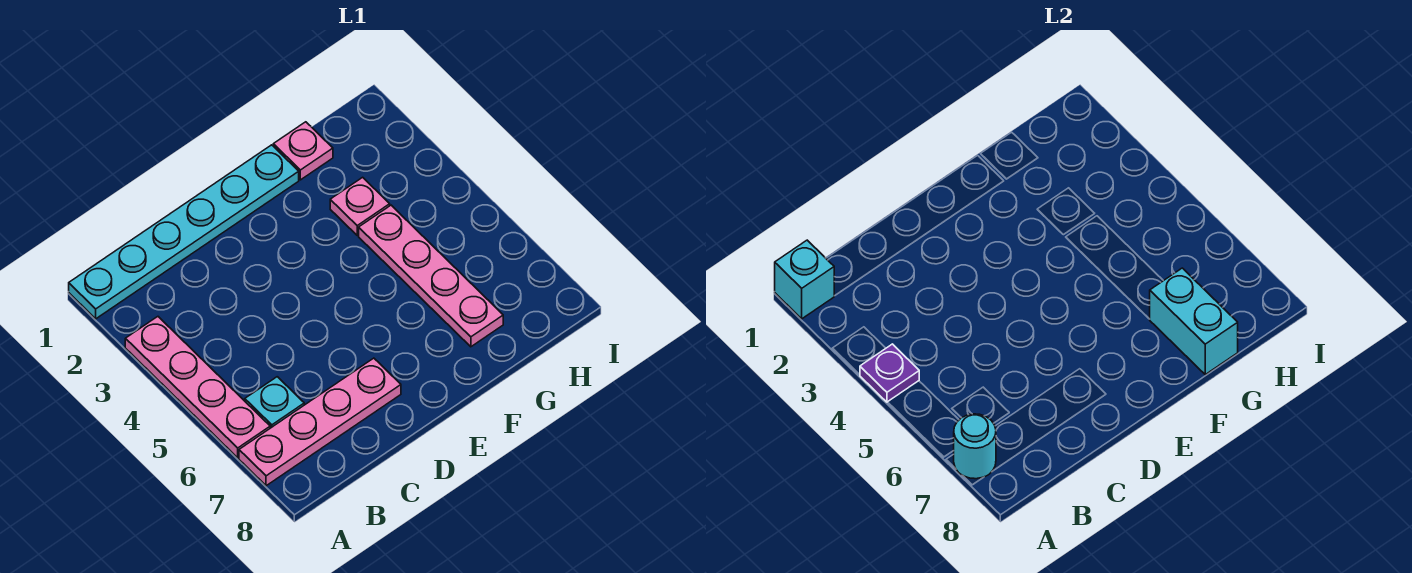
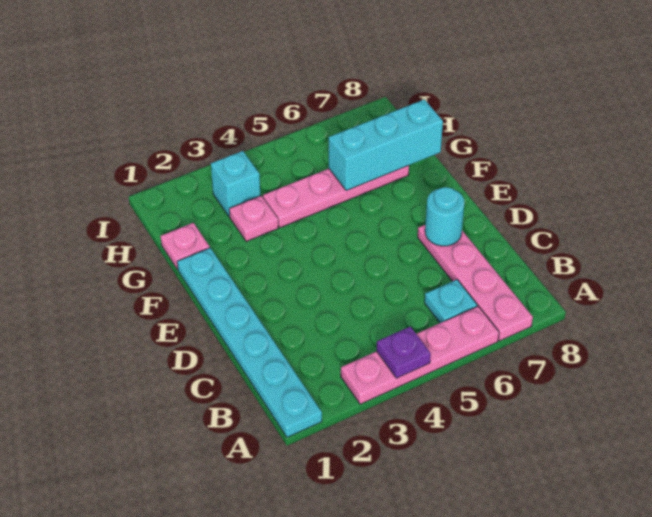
cyan 1x1 brick [775,240,834,319] -> cyan 1x1 brick moved to [211,151,260,217]
cyan 1x1 round brick [954,414,996,479] -> cyan 1x1 round brick moved to [425,187,464,246]
cyan 1x2 brick [1150,268,1238,374] -> cyan 1x3 brick [329,99,443,191]

